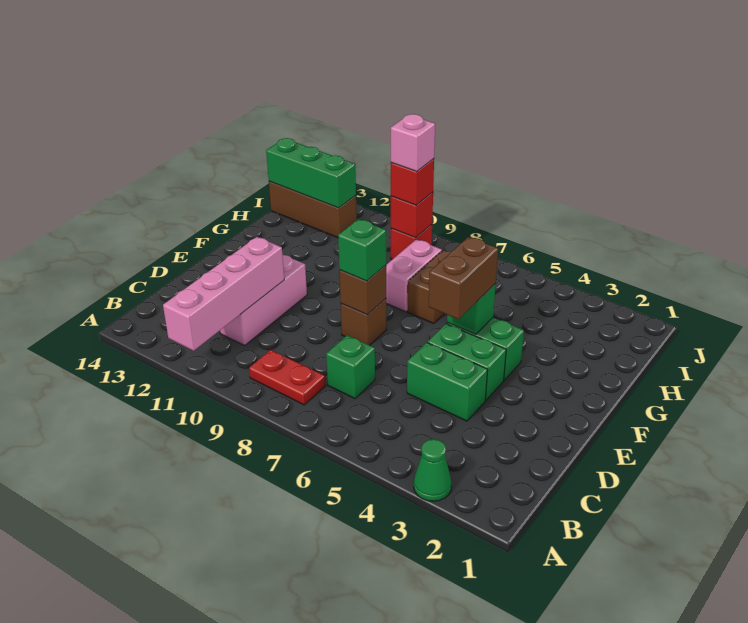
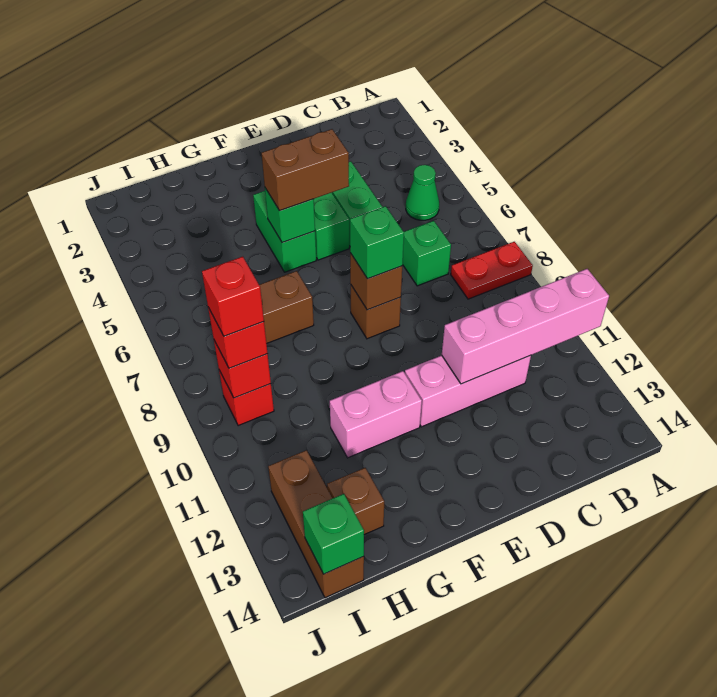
green 1x1 cone [414,439,452,501] -> green 1x1 cone moved to [406,165,439,220]
red 1x2 plate [249,350,325,405] -> red 1x2 plate turned to [451,242,533,299]
pink 1x2 brick [386,239,442,312] -> pink 1x2 brick moved to [330,371,422,458]
none -> brown 1x1 brick [327,468,384,535]
pink 1x1 brick [391,114,435,172] -> red 1x1 brick [202,257,264,336]
green 1x3 brick [266,138,356,208] -> green 1x1 brick [303,494,364,574]

